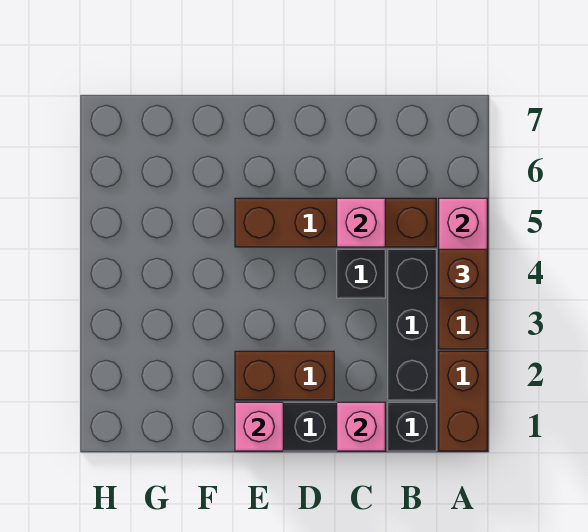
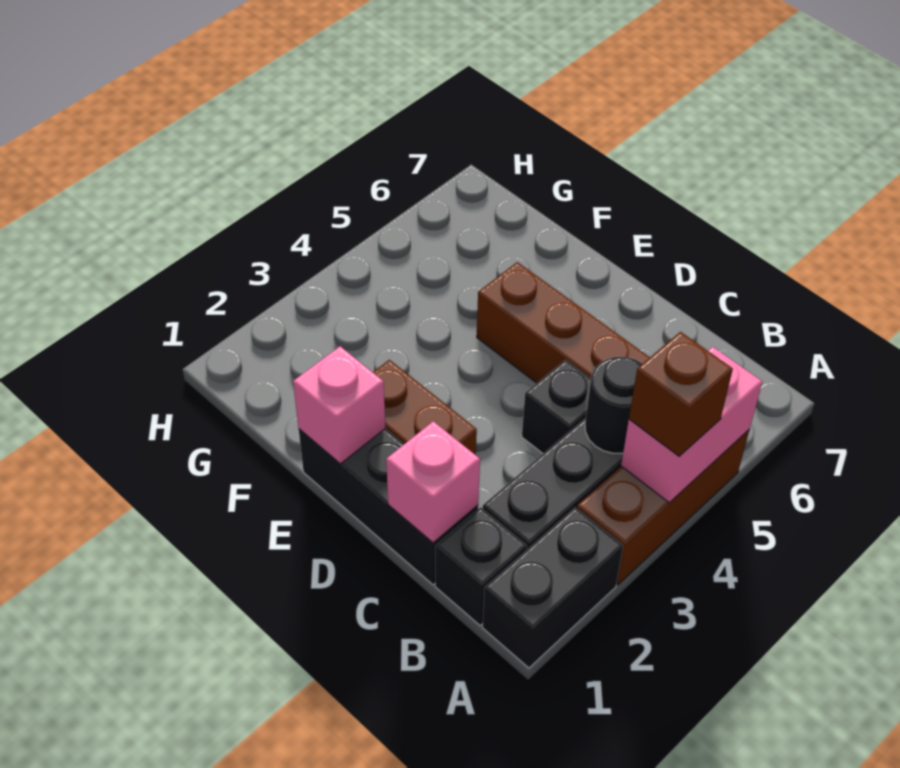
brown 1x2 brick [439,351,487,451] -> black 1x2 brick [482,507,623,668]
none -> black 1x1 round brick [585,357,643,453]
pink 1x1 brick [337,198,385,247] -> none

